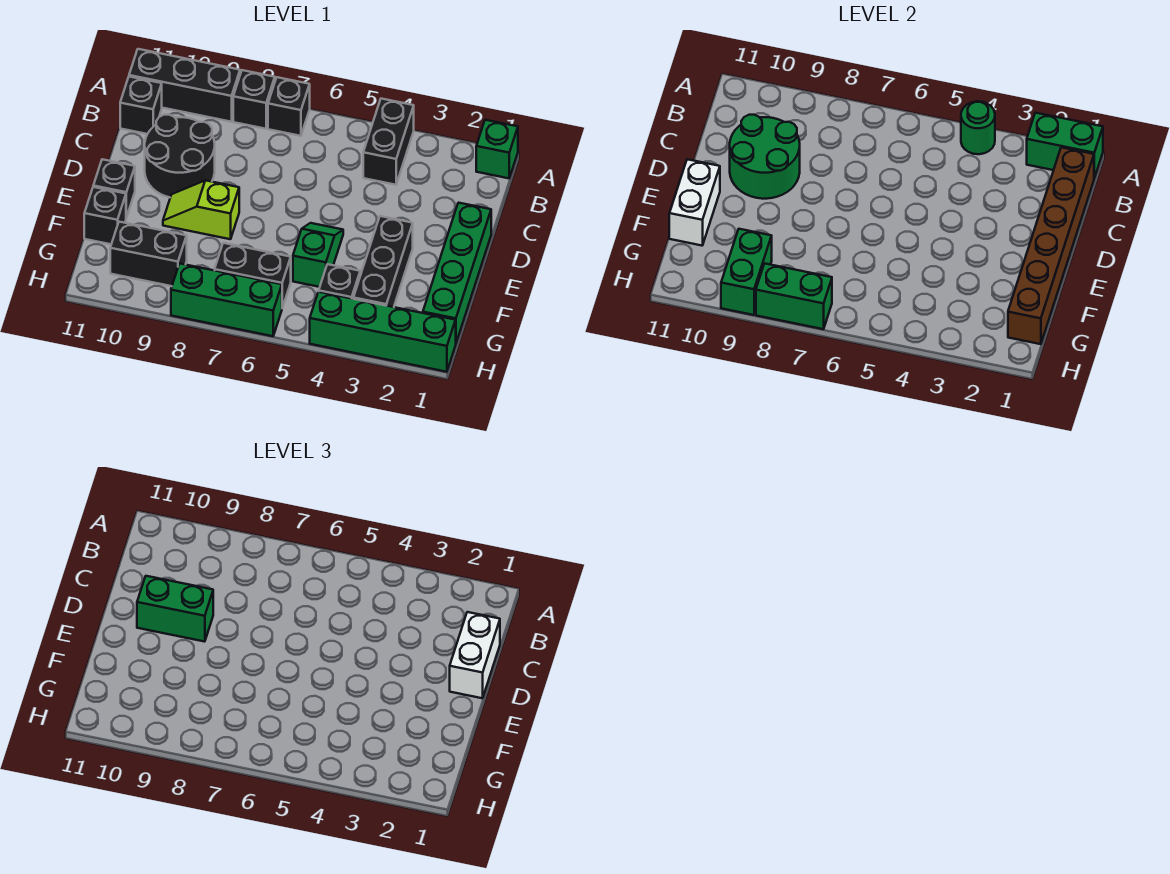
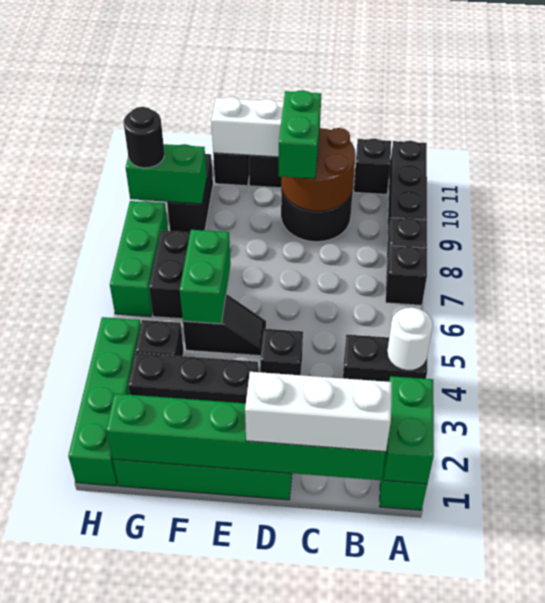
green 1x1 round brick [961,101,995,154] -> white 1x1 round brick [387,308,433,370]
brown 1x6 brick [1008,147,1094,344] -> green 1x6 brick [106,394,386,480]
white 1x2 brick [450,612,500,698] -> white 1x3 brick [245,372,392,452]
green 2x2 round brick [730,115,800,199] -> brown 2x2 round brick [281,128,356,211]
none -> black 1x1 brick [260,329,303,375]
green 1x2 slope [293,223,343,287] -> black 1x2 slope [183,294,266,356]
lime 1x2 slope [163,180,239,239] -> none
green 1x2 brick [756,264,832,329] -> green 1x2 brick moved to [180,230,231,324]
none -> black 1x1 round brick [124,107,164,168]

